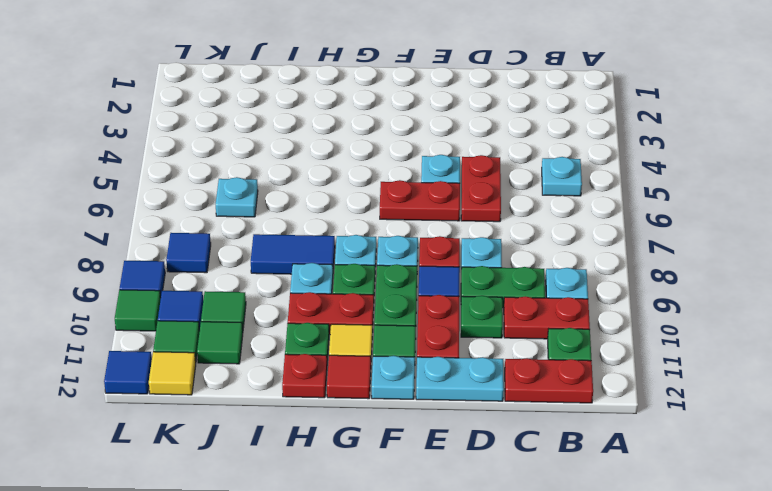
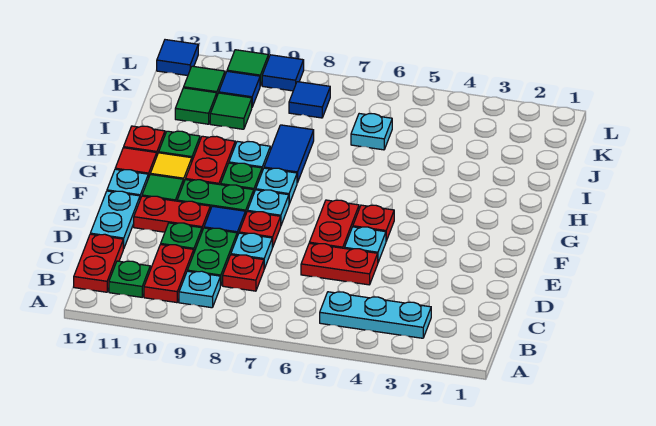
cyan 1x1 plate [542,157,582,196] -> cyan 1x3 plate [320,292,431,338]
none -> red 1x1 plate [223,255,264,291]
none -> red 1x1 plate [353,205,394,241]
yellow 1x1 tile [149,352,196,395] -> none

